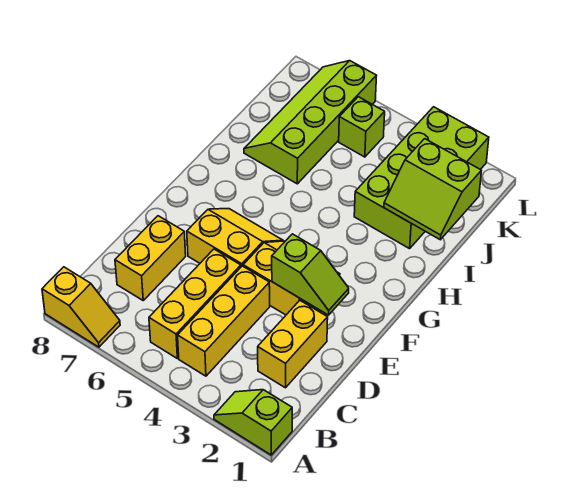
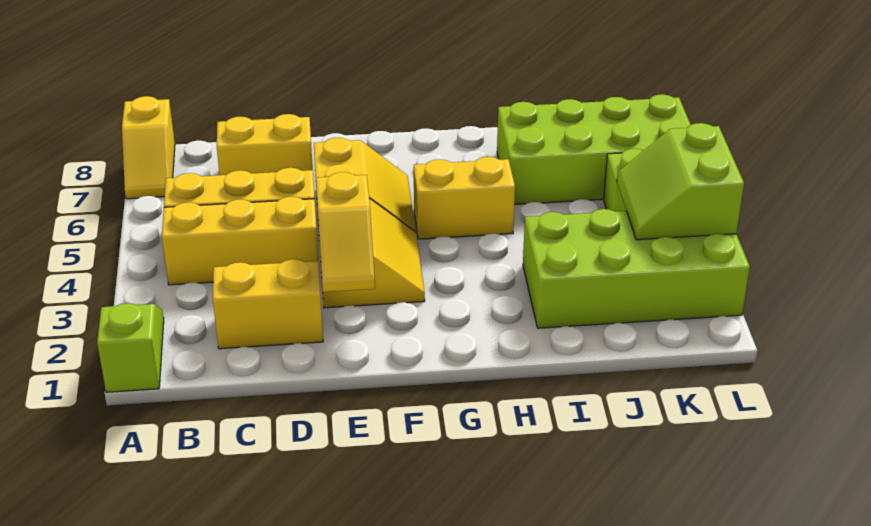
lime 1x2 slope [272,234,349,315] -> yellow 1x2 slope [316,172,375,292]
none -> yellow 1x2 brick [414,157,515,239]
lime 2x2 slope [384,139,481,240] -> lime 2x2 slope moved to [617,123,744,240]
lime 2x4 slope [244,61,376,184] -> lime 2x4 brick [497,94,691,205]

